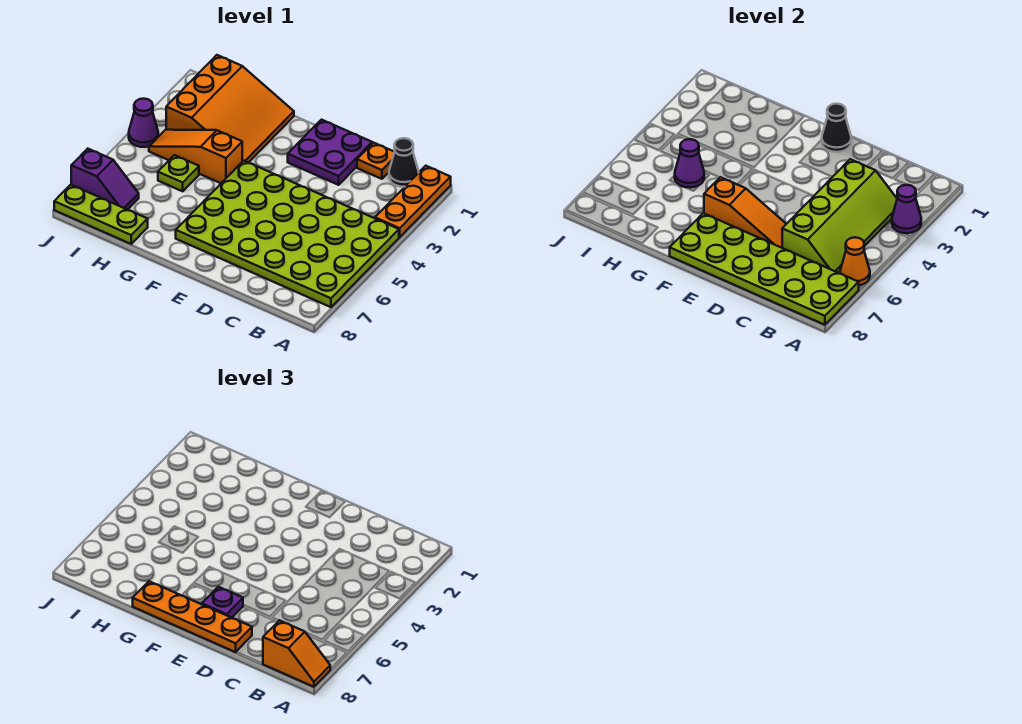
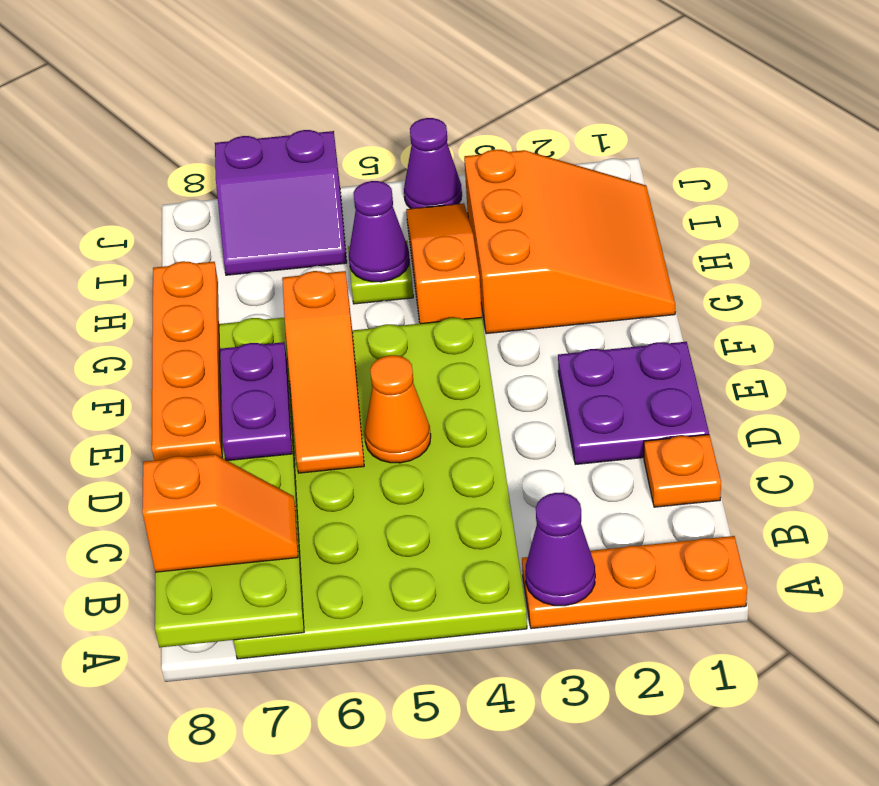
orange 1x1 cone [840,237,870,285] -> orange 1x1 cone moved to [365,355,431,463]
orange 1x2 slope [263,620,330,687] -> orange 1x2 slope turned to [142,454,298,572]
black 1x1 cone [389,138,419,187] -> none
lime 2x4 slope [782,159,897,273] -> none
black 1x1 cone [822,104,851,152] -> none
purple 1x1 plate [202,587,243,618] -> purple 1x2 plate [220,342,292,461]
orange 3x3 slope [166,55,294,163] -> orange 3x3 slope turned to [464,150,675,334]
lime 1x3 plate [54,185,148,244] -> none
purple 1x2 slope [71,149,139,210] -> purple 2x2 slope [215,130,347,275]

